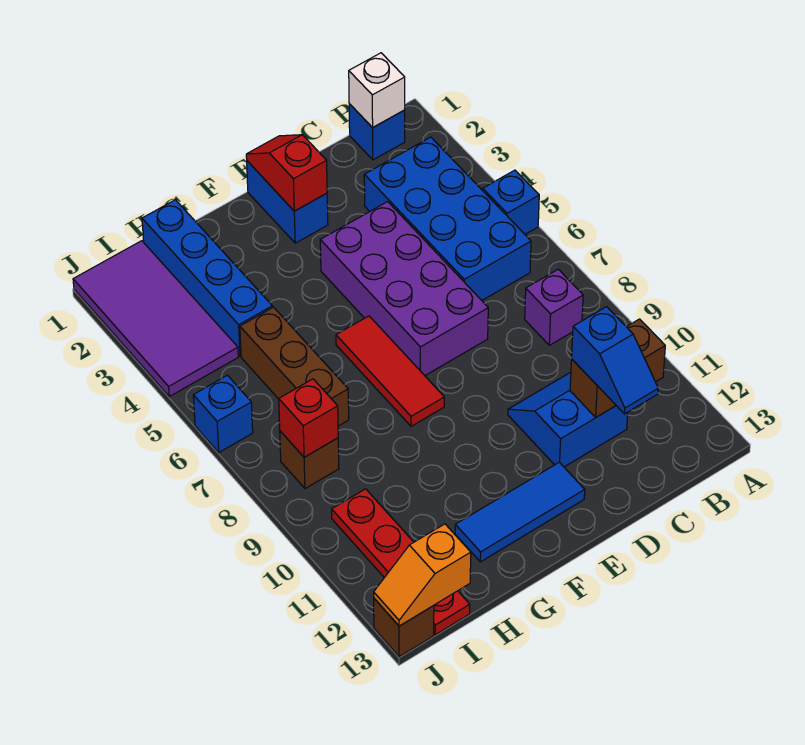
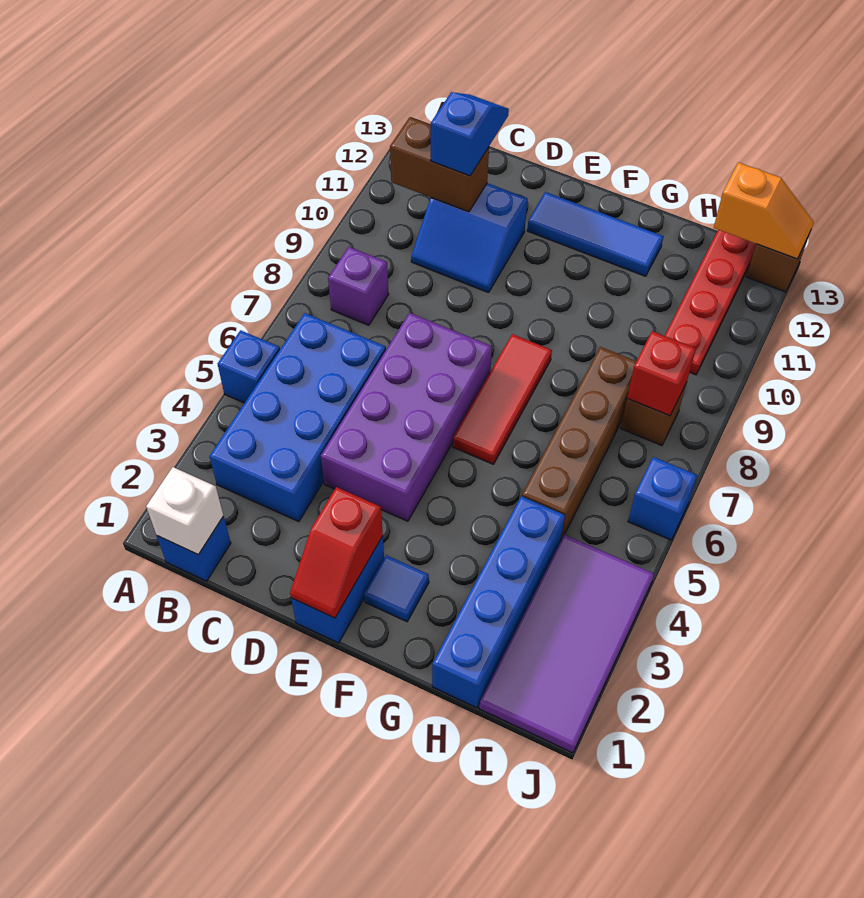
none -> blue 1x1 tile [364,555,429,622]
brown 1x3 brick [240,307,349,426] -> brown 1x4 brick [522,347,636,540]

